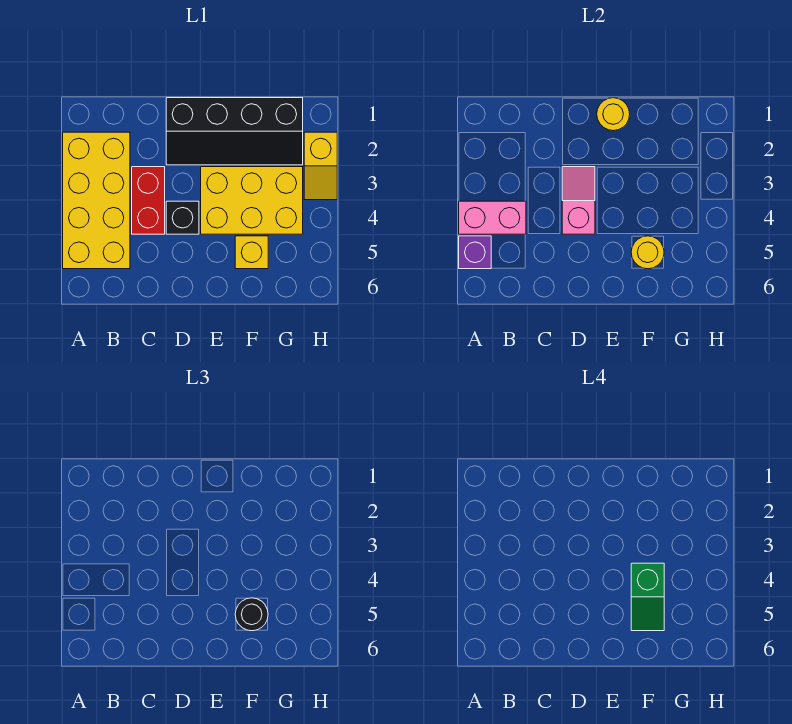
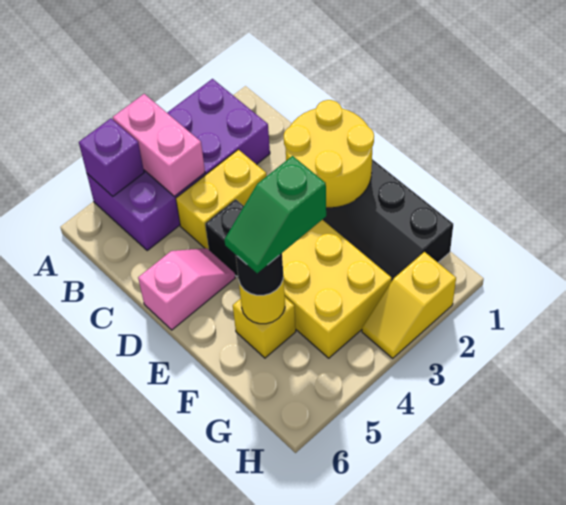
yellow 2x4 brick [63,132,130,269] -> purple 2x4 brick [87,79,270,251]
red 1x2 brick [132,167,165,234] -> yellow 1x2 brick [176,149,267,250]
pink 1x2 slope [562,167,595,234] -> pink 1x2 slope moved to [138,248,235,330]
yellow 1x1 round brick [597,98,630,131] -> yellow 2x2 round brick [284,100,374,207]

